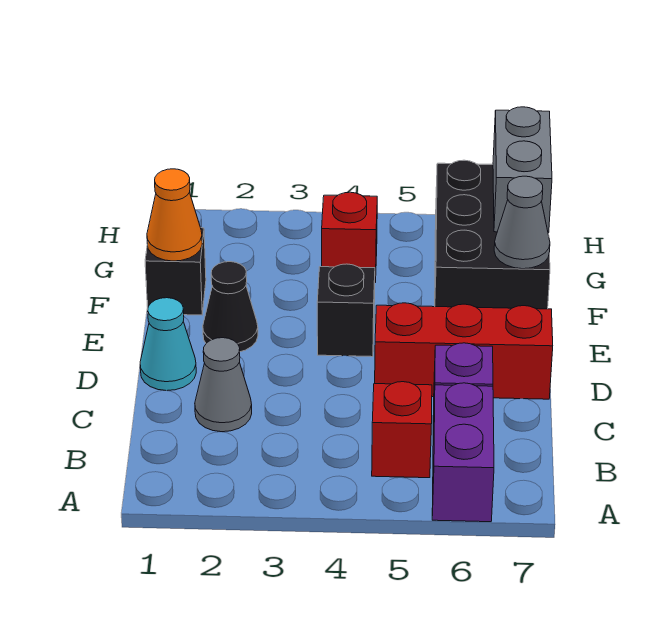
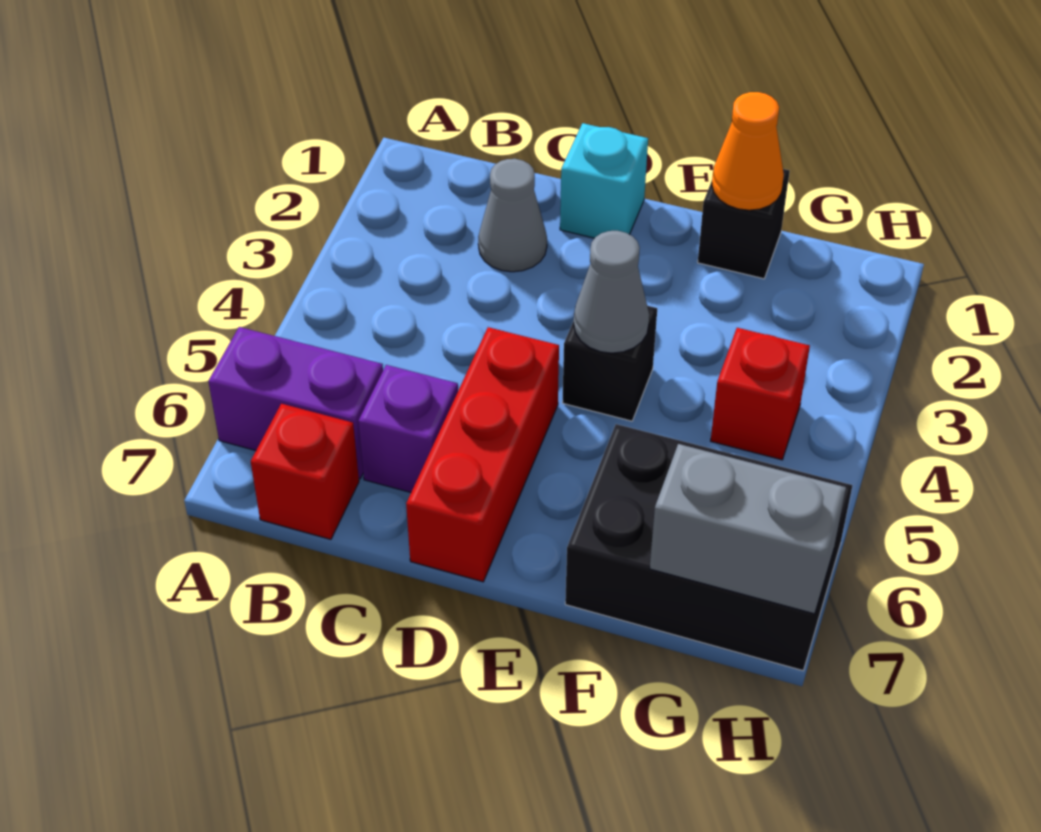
red 1x1 brick [372,382,432,478] -> red 1x1 brick moved to [251,404,359,539]
cyan 1x1 cone [140,298,196,391] -> cyan 1x1 brick [560,123,648,238]
black 1x1 cone [203,262,258,352] -> none
grey 1x1 cone [494,176,550,269] -> grey 1x1 cone moved to [574,231,649,353]

